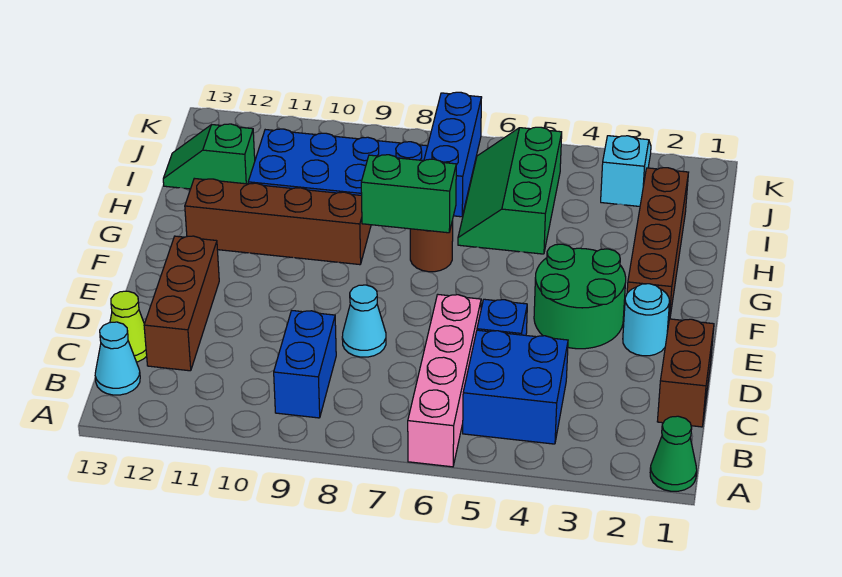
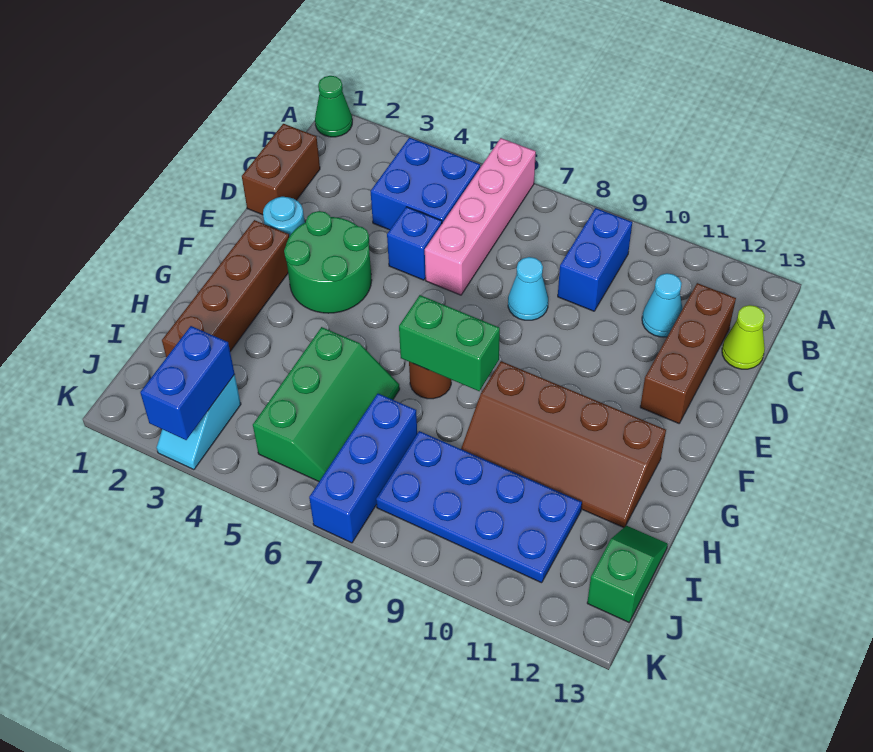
cyan 1x1 cone [95,322,140,395] -> cyan 1x1 cone moved to [642,273,683,337]
green 1x2 slope [163,124,255,189] -> green 1x2 slope turned to [587,526,668,622]
none -> blue 1x2 brick [140,326,235,440]

